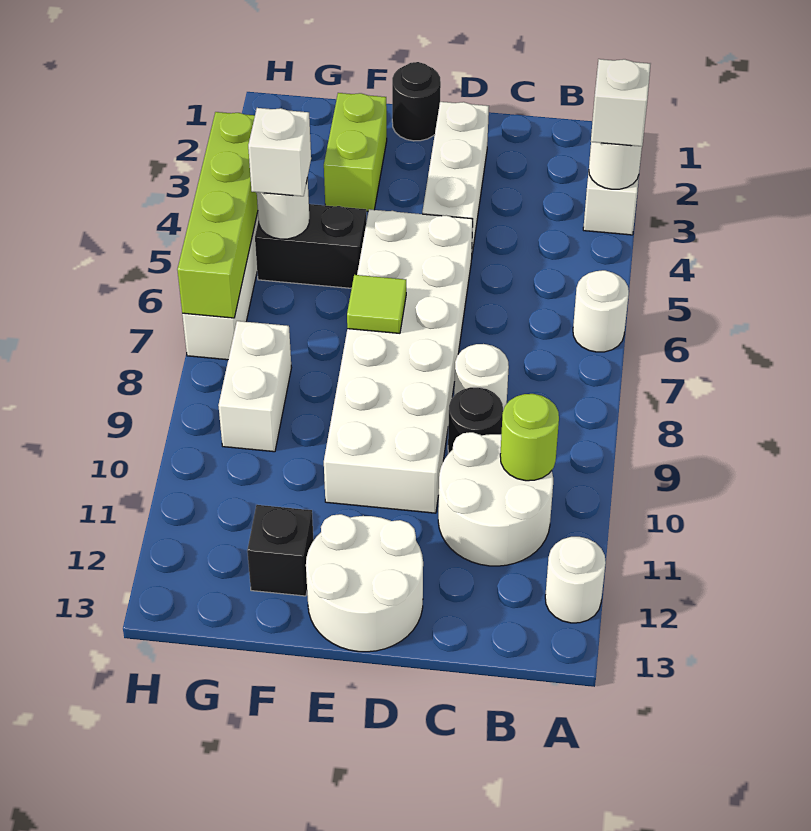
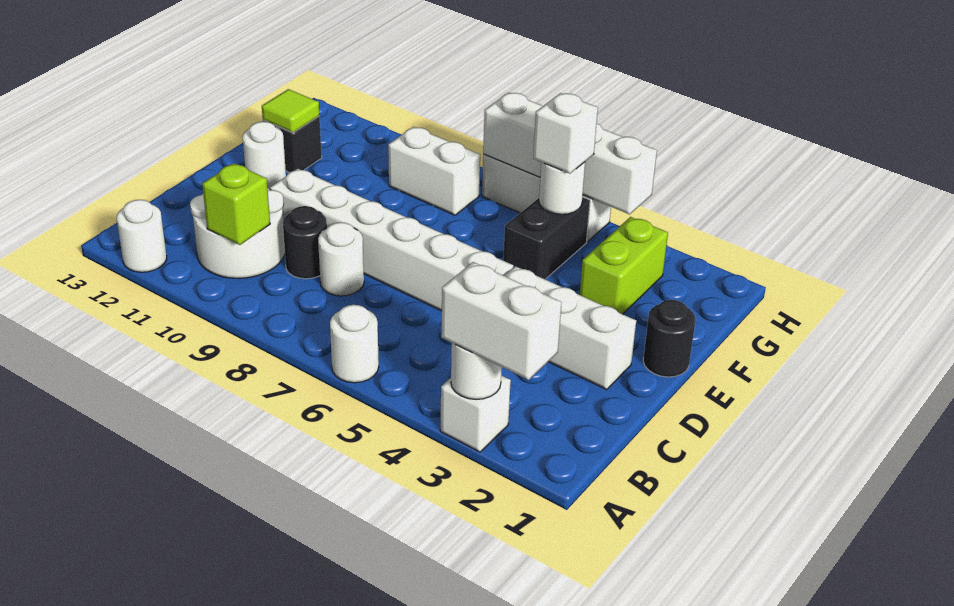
white 1x1 brick [591,59,650,146] -> white 1x2 brick [441,262,562,380]
lime 1x1 round brick [500,394,559,481] -> lime 1x1 brick [202,163,270,245]
white 2x6 brick [324,209,473,513] -> white 1x6 brick [270,169,513,311]
white 2x2 round brick [306,514,423,652] -> white 1x1 round brick [243,122,286,189]
lime 1x1 tile [347,275,406,333] -> lime 1x1 tile moved to [262,89,319,133]
lime 1x2 brick [324,93,387,211] -> lime 1x2 brick turned to [580,217,668,314]
lime 1x4 brick [177,112,258,318] -> white 1x4 brick [483,93,657,214]

